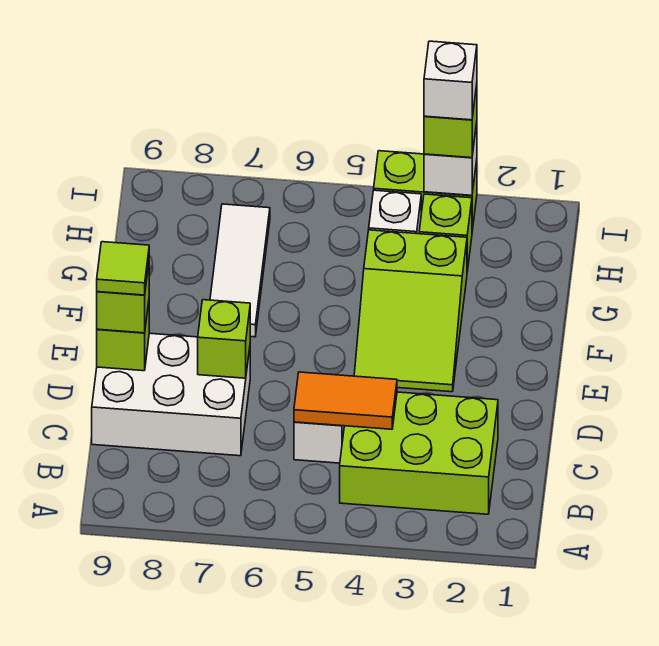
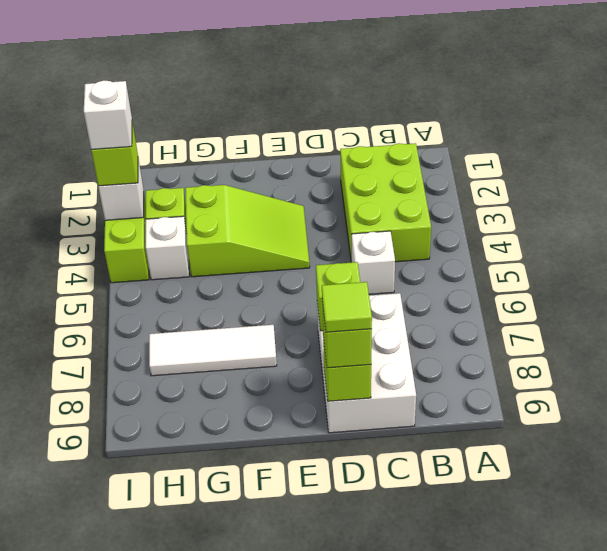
orange 1x2 tile [294,372,397,429] -> none

